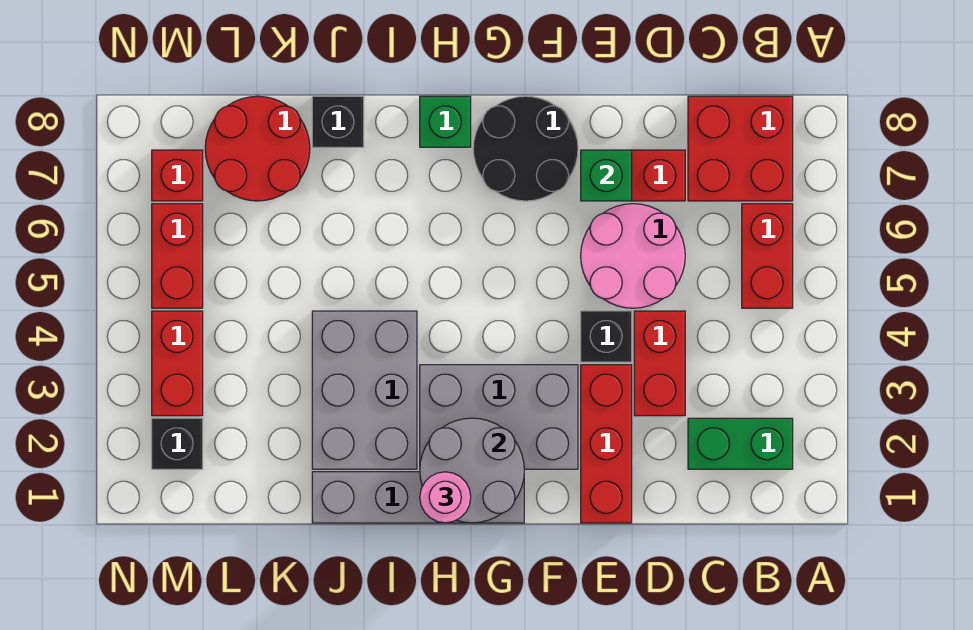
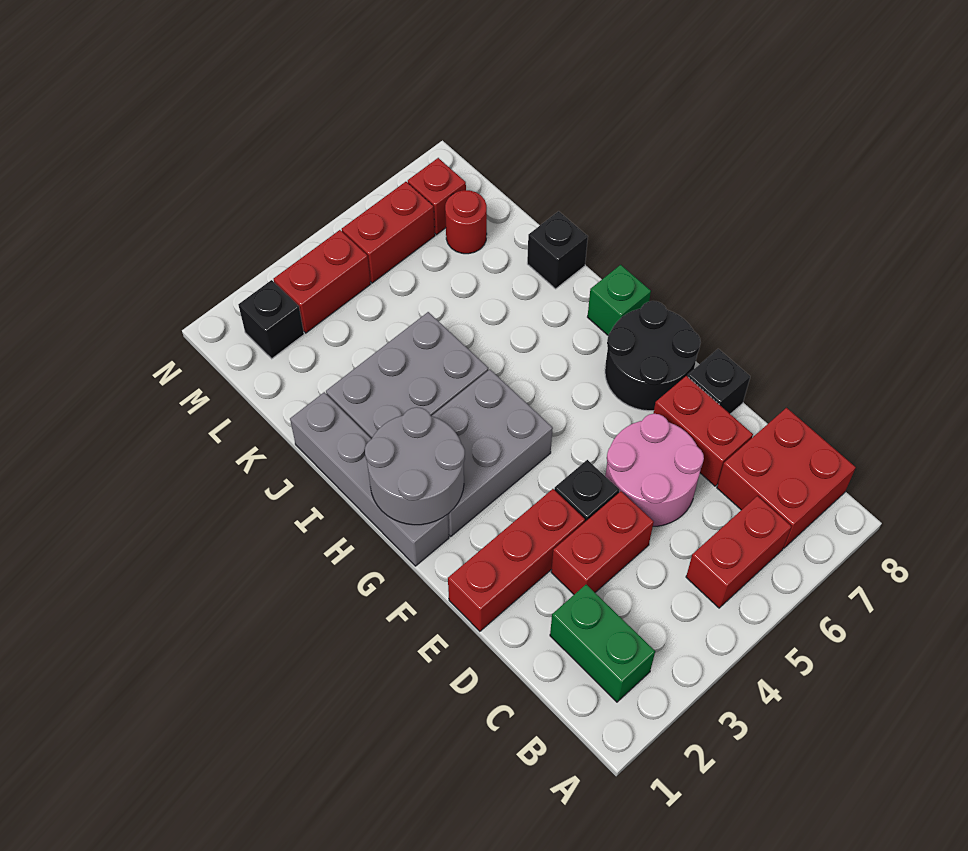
green 1x1 brick [581,150,632,201] -> none
none -> black 1x1 brick [687,349,750,414]
grey 2x3 brick [420,365,578,469] -> grey 2x3 brick turned to [432,370,553,536]
pink 1x1 round brick [420,472,471,523] -> none
red 2x2 round brick [205,96,310,201] -> red 1x1 round brick [445,190,487,254]

